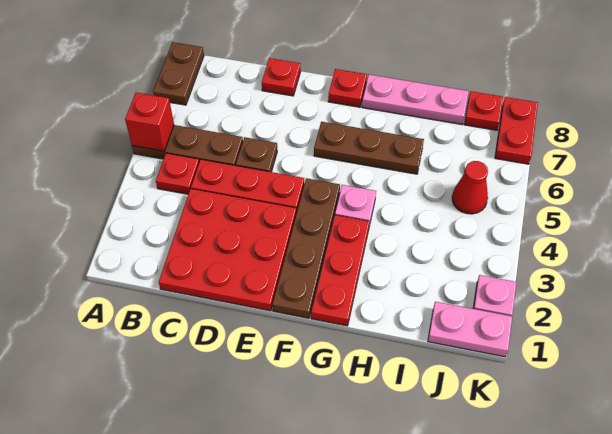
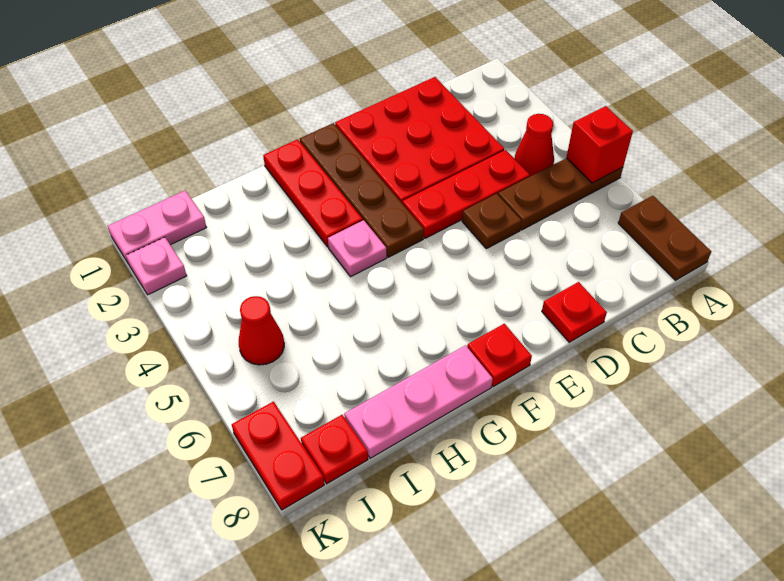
red 1x1 plate [156,153,199,194] -> red 1x1 cone [514,114,554,176]
brown 1x3 plate [314,122,424,174] -> none

